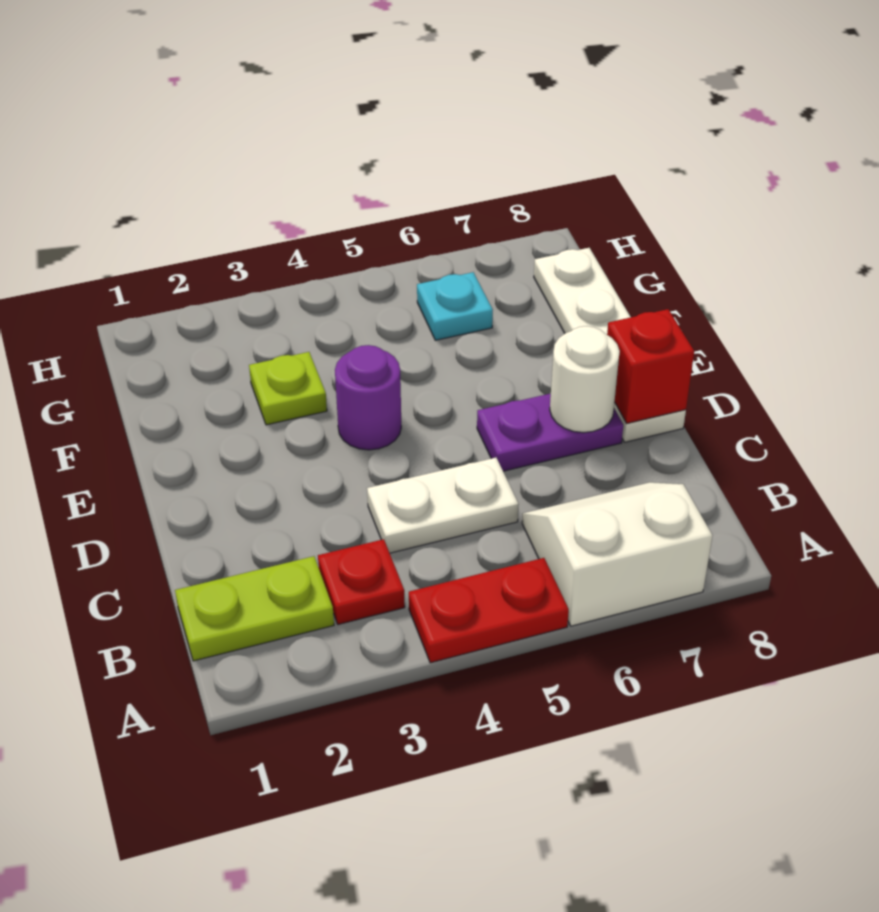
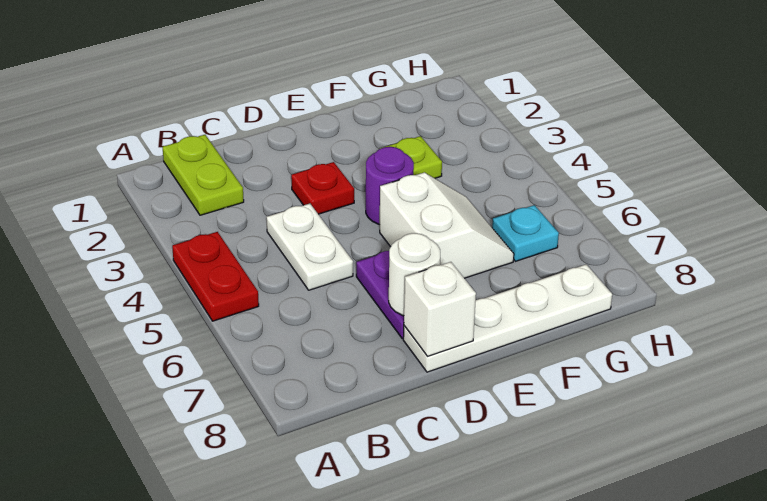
white 2x2 slope [522,482,712,626] -> white 2x2 slope moved to [380,172,514,278]
red 1x1 plate [318,539,405,624] -> red 1x1 plate moved to [291,162,354,214]
red 1x1 brick [607,309,694,423] -> white 1x1 brick [404,262,476,356]

